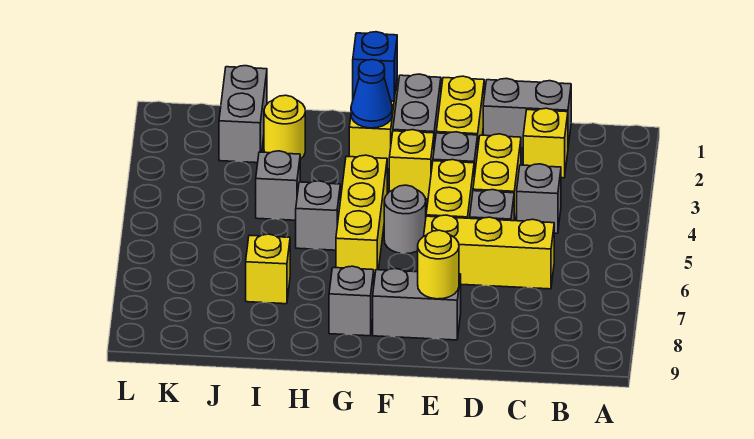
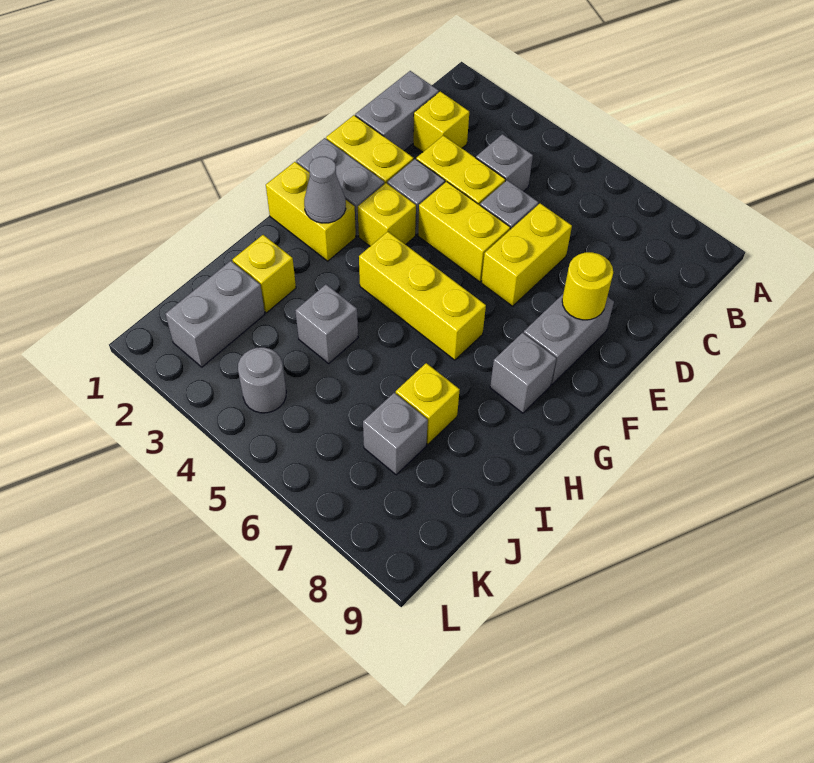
yellow 1x3 brick [424,215,554,289] -> yellow 1x2 brick [481,203,572,306]
grey 1x1 round brick [384,185,426,254] -> grey 1x1 round brick moved to [238,347,286,413]
blue 1x1 brick [353,32,397,101] -> none
blue 1x1 cone [351,60,392,128] -> grey 1x1 cone [304,157,346,223]
grey 1x1 brick [296,181,340,250] -> grey 1x1 brick moved to [363,393,428,475]
yellow 1x1 round brick [264,95,305,159] -> yellow 1x1 brick [233,235,296,313]
grey 1x2 brick [219,66,267,163] -> grey 1x2 brick turned to [165,261,265,367]

